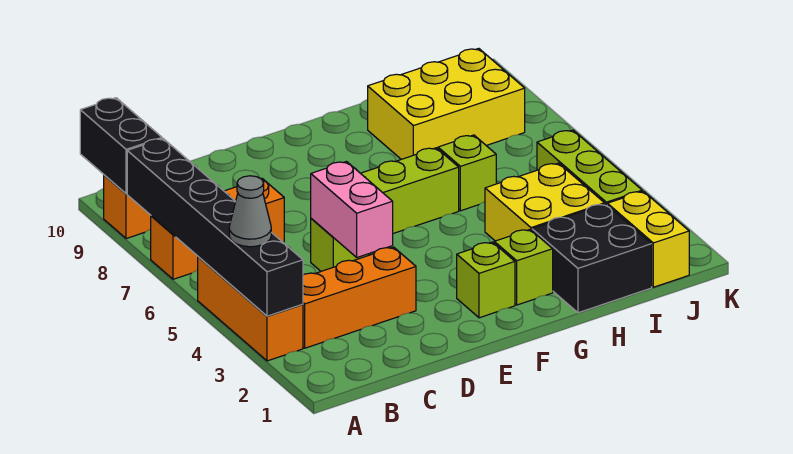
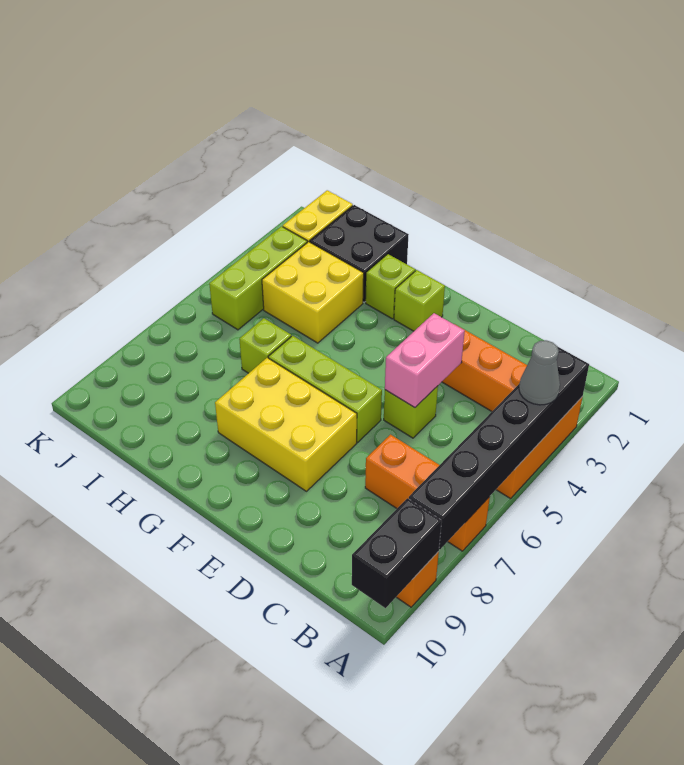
yellow 2x3 brick [368,48,525,159] -> yellow 2x3 brick moved to [215,358,357,491]

